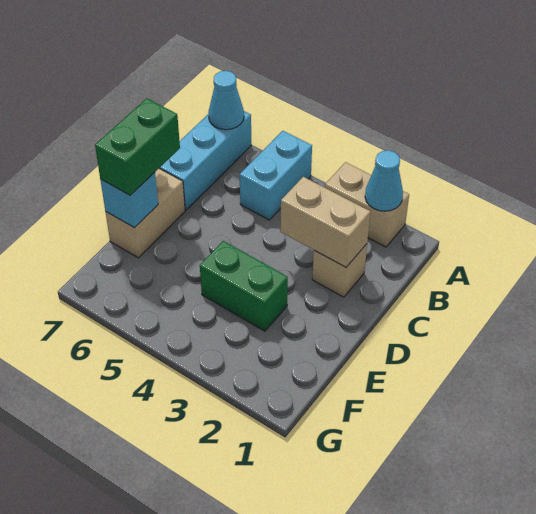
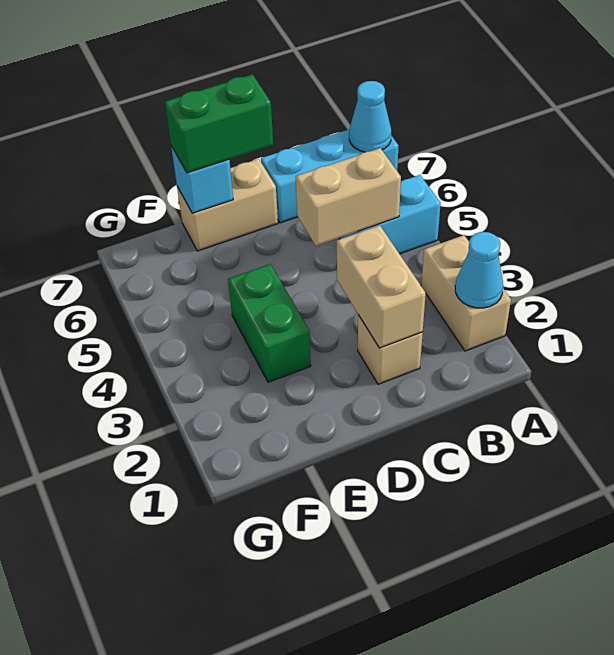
none -> tan 1x2 brick [296,148,401,246]

